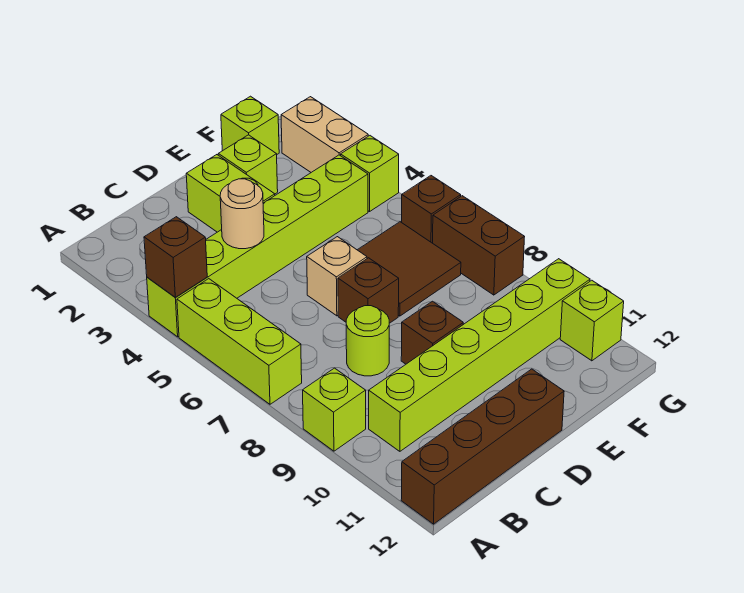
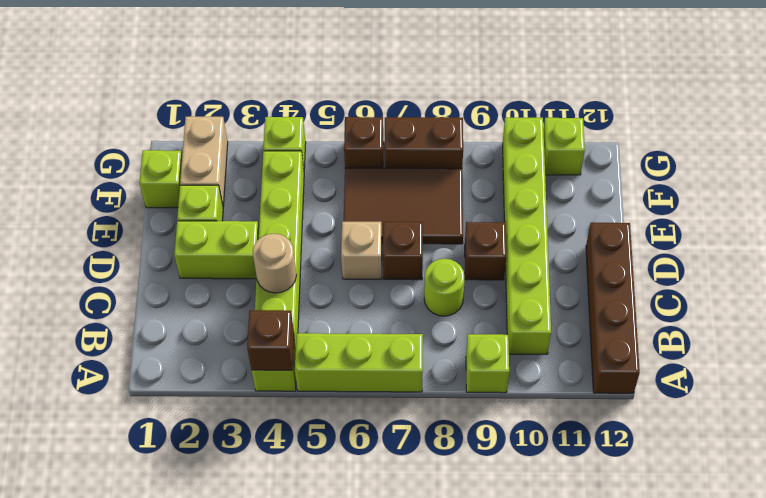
brown 2x2 tile [358,222,461,316] -> brown 2x3 tile [344,168,463,244]
tan 1x2 brick [281,97,368,172] -> tan 1x2 brick turned to [180,117,228,207]

